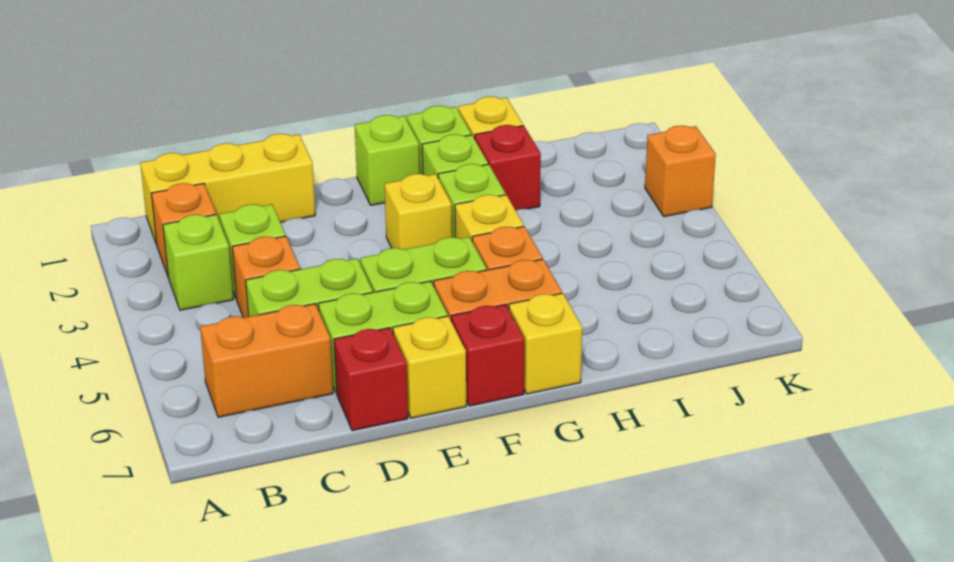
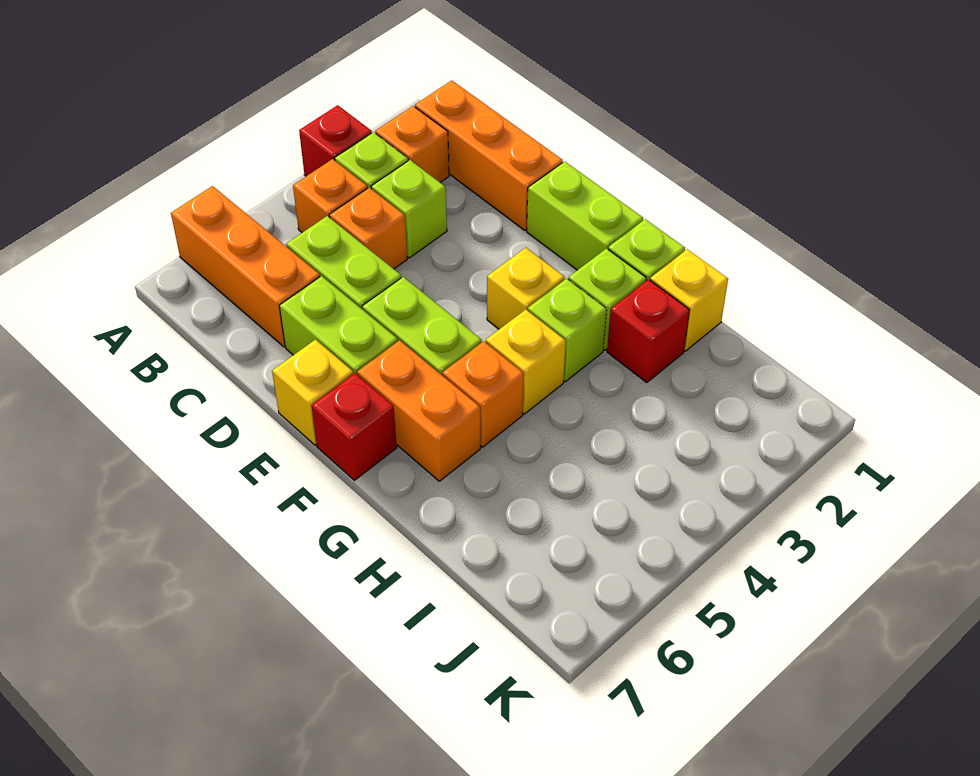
yellow 1x3 brick [140,134,315,245] -> orange 1x3 brick [415,80,563,231]
orange 1x2 brick [200,304,333,417] -> orange 1x3 brick [171,186,320,347]
red 1x1 brick [334,328,408,431] -> red 1x1 brick moved to [299,105,372,176]
lime 1x1 brick [355,115,420,205] -> lime 1x2 brick [527,161,643,270]
yellow 1x1 brick [509,293,582,394] -> none
orange 1x1 brick [645,126,716,217] -> orange 1x1 brick moved to [293,159,367,233]

